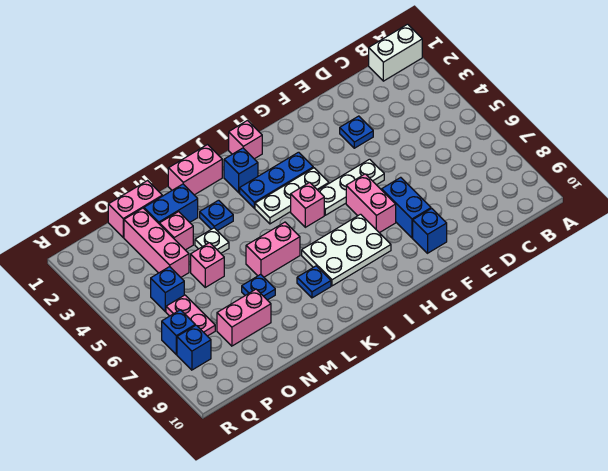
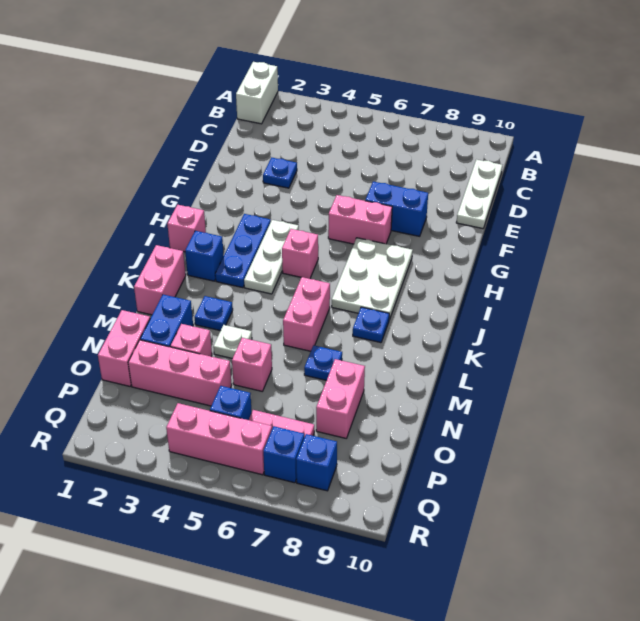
white 1x3 plate [318,159,384,215] -> white 1x3 plate moved to [456,160,502,229]
blue 1x1 brick [413,208,447,253] -> none
none -> pink 1x3 brick [166,403,272,475]

